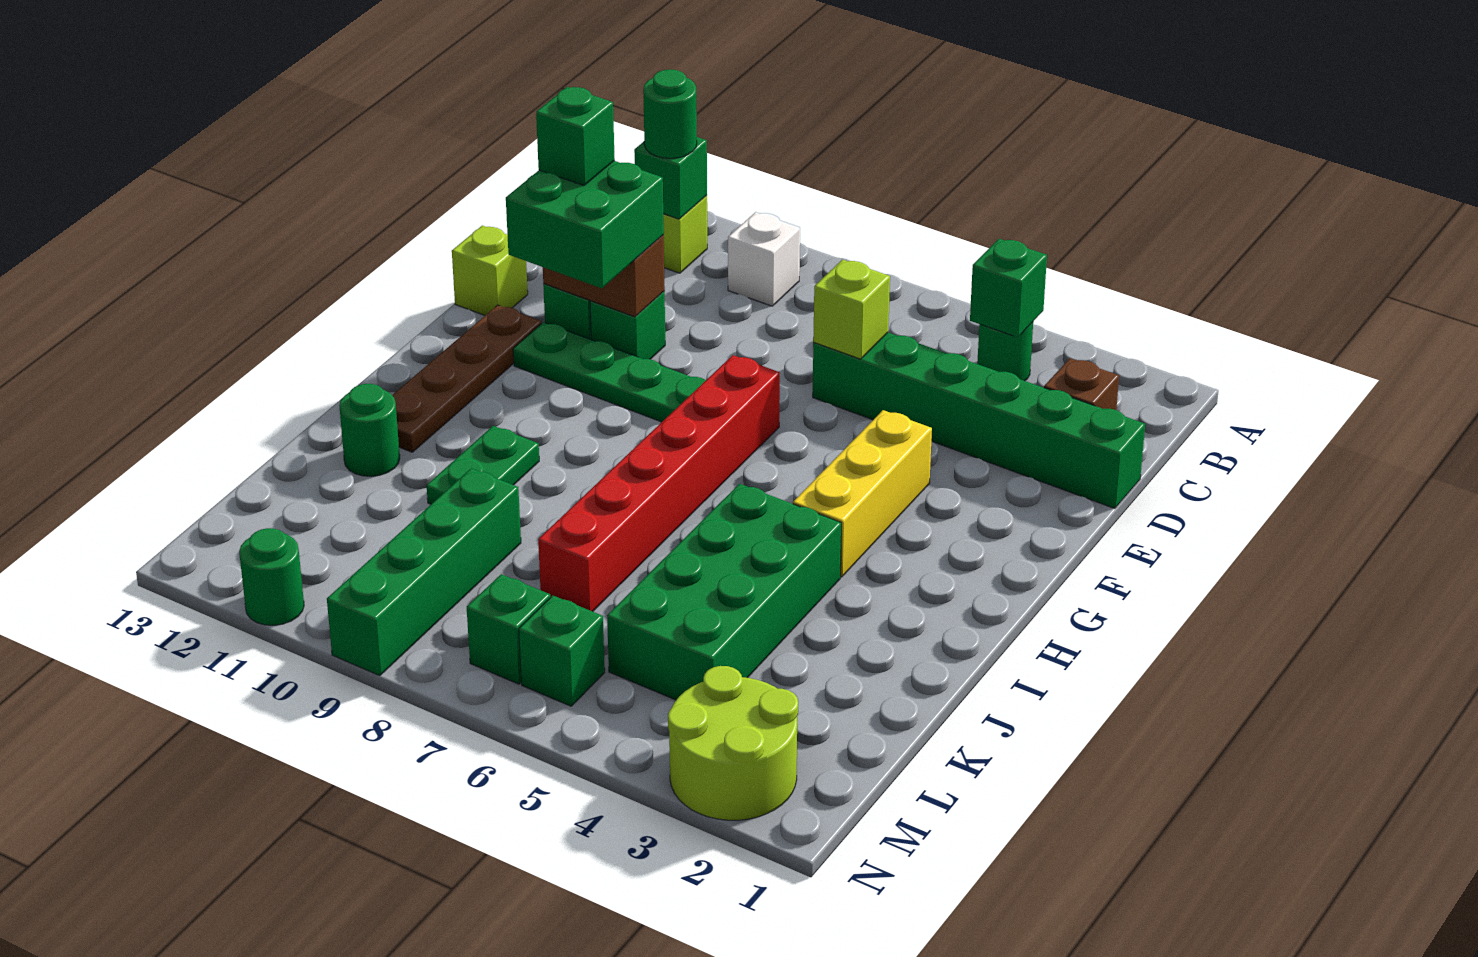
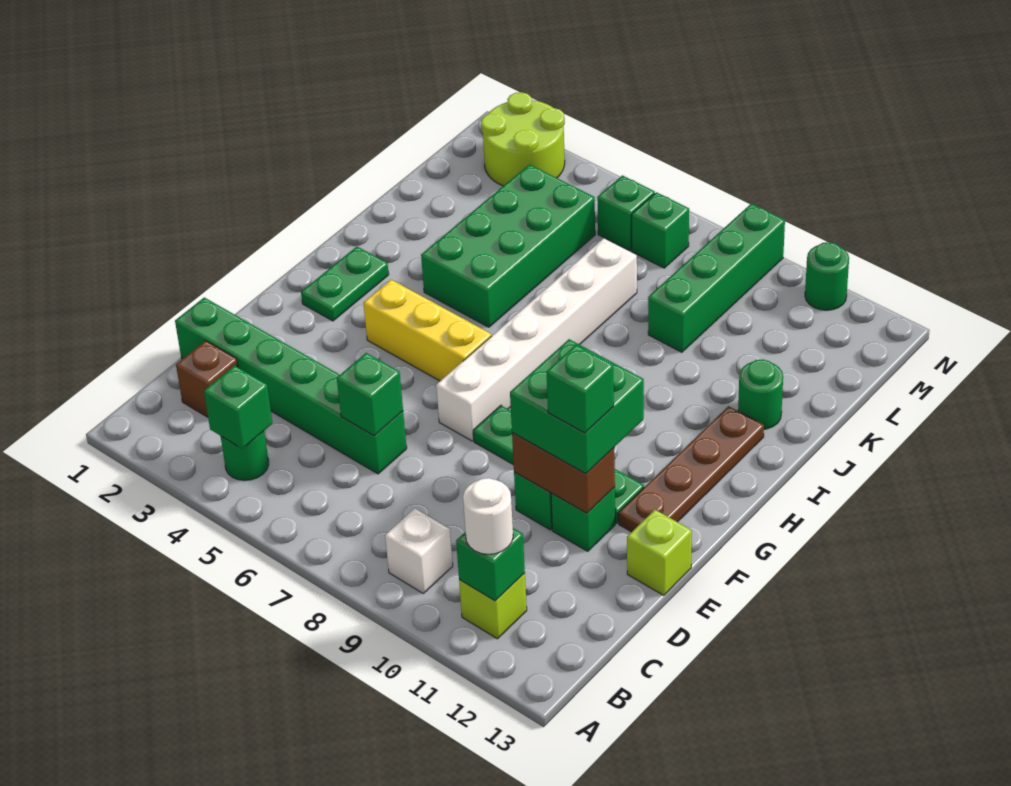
green 1x1 round brick [643,70,697,158] -> white 1x1 round brick [463,478,513,554]
lime 1x1 brick [813,260,890,359] -> green 1x1 brick [337,353,403,436]
yellow 1x3 brick [793,410,932,577] -> yellow 1x3 brick turned to [363,280,492,381]
red 1x6 brick [538,355,780,612] -> white 1x6 brick [436,238,637,441]
green 1x2 plate [427,426,539,504] -> green 1x2 plate moved to [301,247,389,321]

